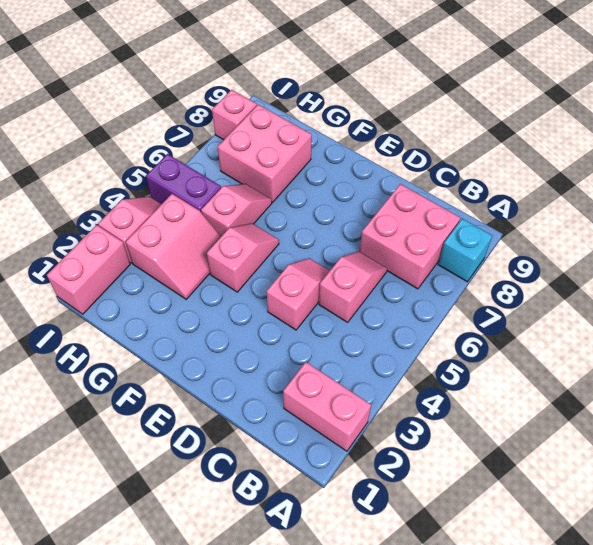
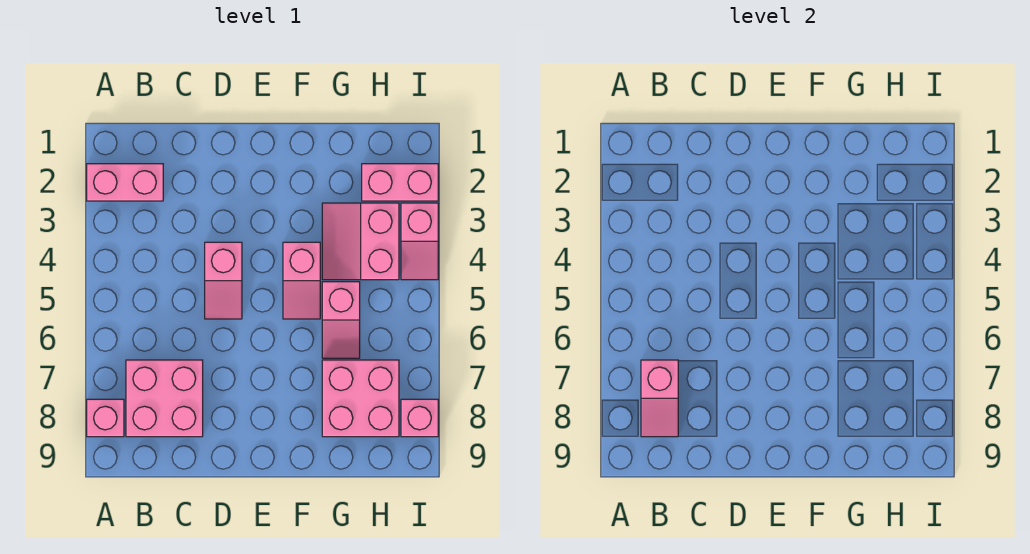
cyan 1x1 brick [438,219,492,282] -> pink 1x1 brick [87,399,124,437]
pink 1x2 slope [319,251,387,322] -> pink 1x2 slope moved to [641,360,678,437]
purple 1x2 brick [146,154,221,212] -> none
pink 1x2 brick [47,225,130,314] -> pink 1x2 brick turned to [362,164,438,201]

